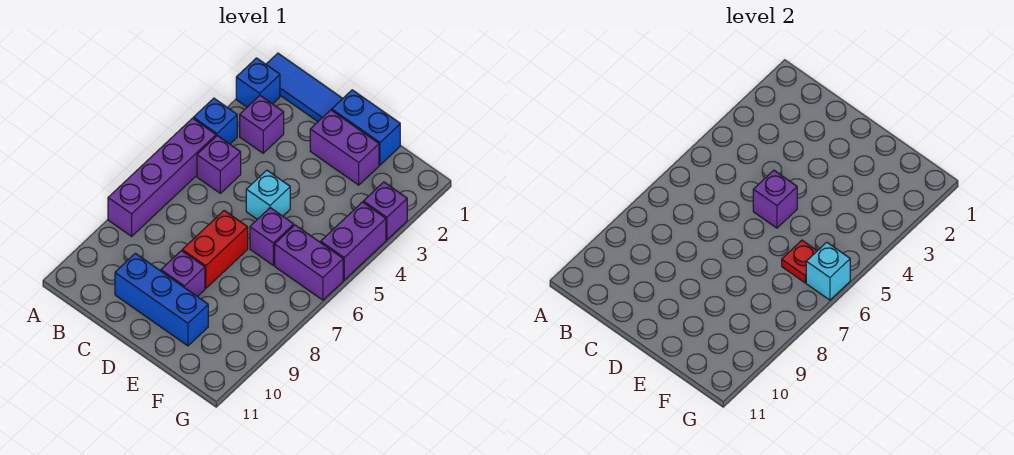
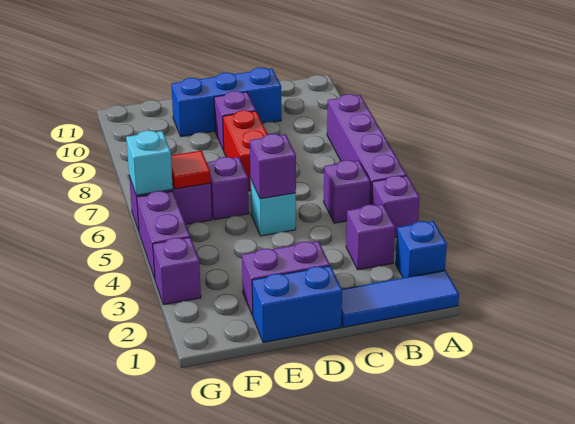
blue 1x1 brick [194,98,237,144] -> purple 1x1 brick [372,176,420,237]
red 1x1 plate [782,240,817,283] -> red 1x1 tile [171,150,211,189]

